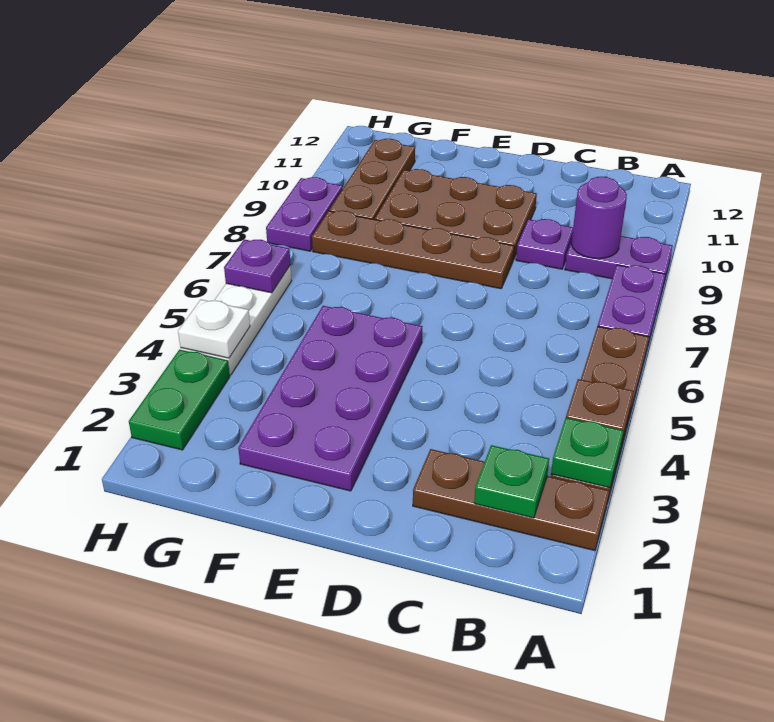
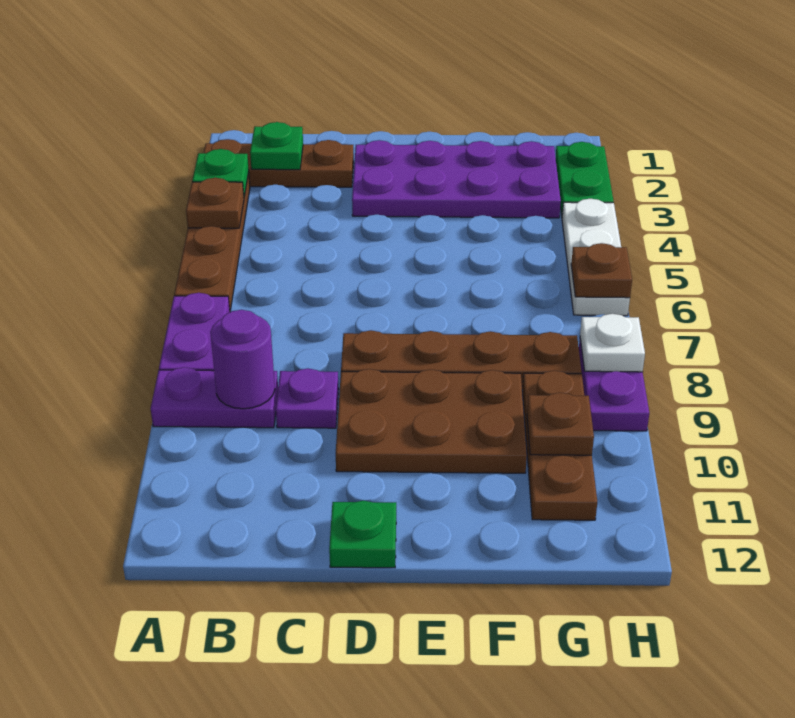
none -> green 1x1 plate [329,501,396,568]
purple 2x4 plate [238,306,422,491] -> purple 2x4 plate turned to [352,140,561,218]
none -> brown 1x1 plate [527,393,594,455]
white 1x1 plate [178,300,250,358] -> white 1x1 plate moved to [580,314,645,372]
purple 1x1 plate [224,240,290,293] -> brown 1x1 plate [571,243,632,298]

